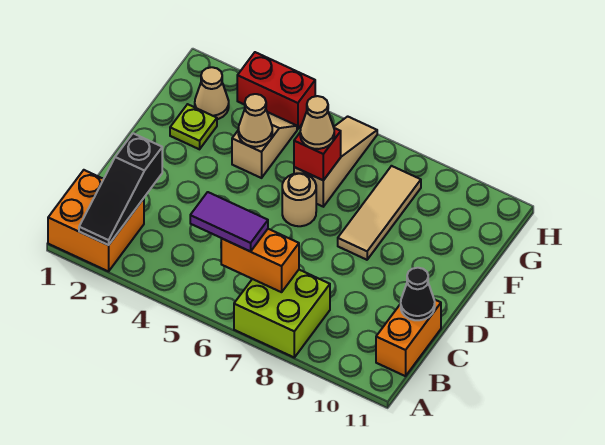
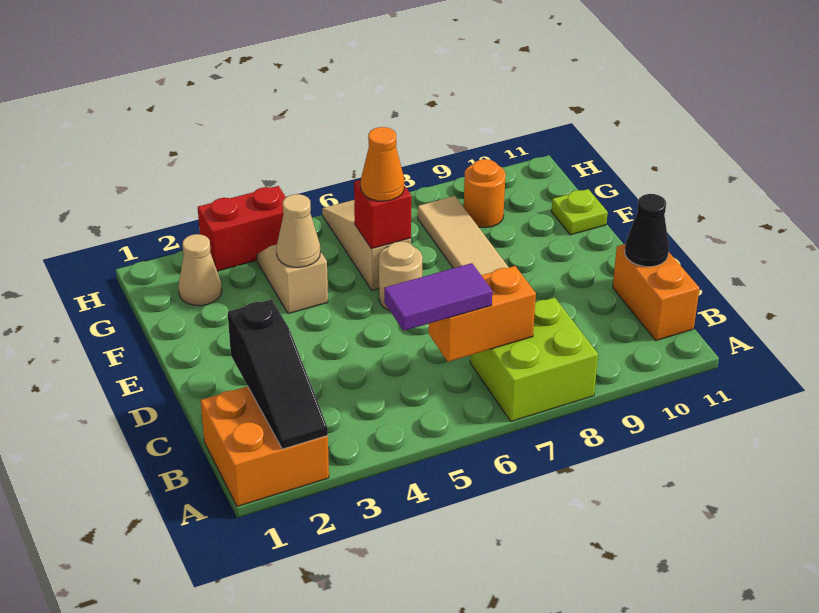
lime 1x1 plate [170,104,217,149] -> lime 1x1 plate moved to [551,189,608,235]
tan 1x1 cone [300,96,334,149] -> orange 1x1 cone [361,127,404,201]
none -> orange 1x1 round brick [464,159,506,228]

